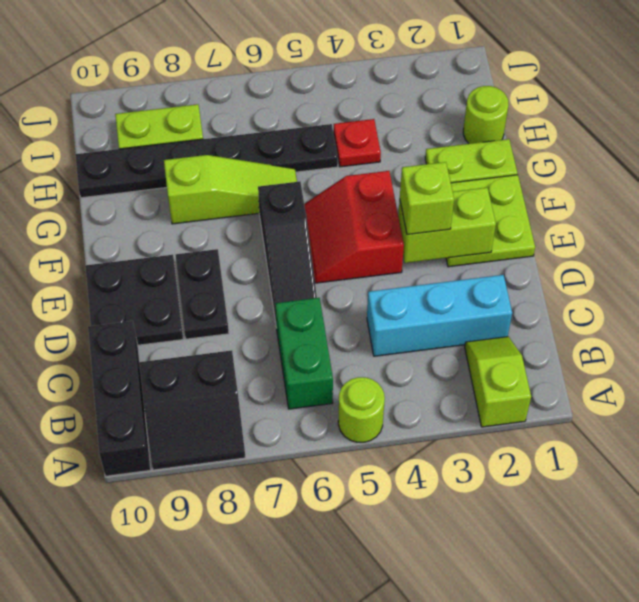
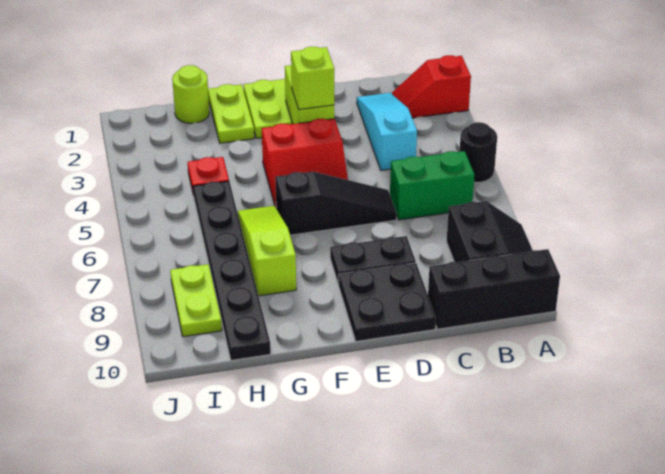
lime 1x2 slope [465,337,531,427] -> red 1x2 slope [392,55,471,118]
lime 1x1 round brick [338,377,385,442] -> black 1x1 round brick [460,122,497,182]
cyan 1x3 brick [367,275,512,356] -> cyan 1x3 slope [357,93,417,170]

